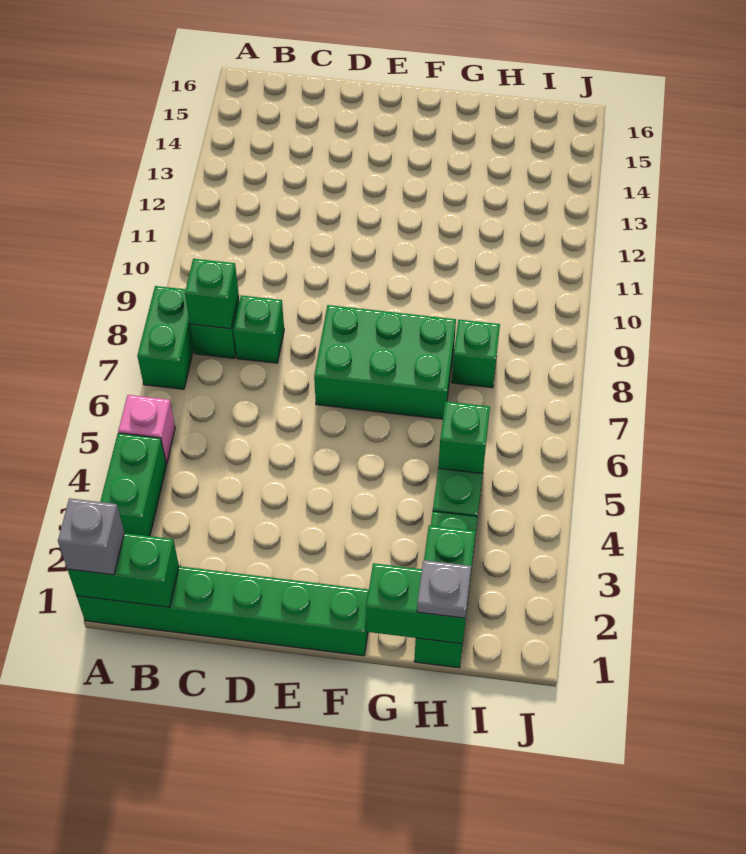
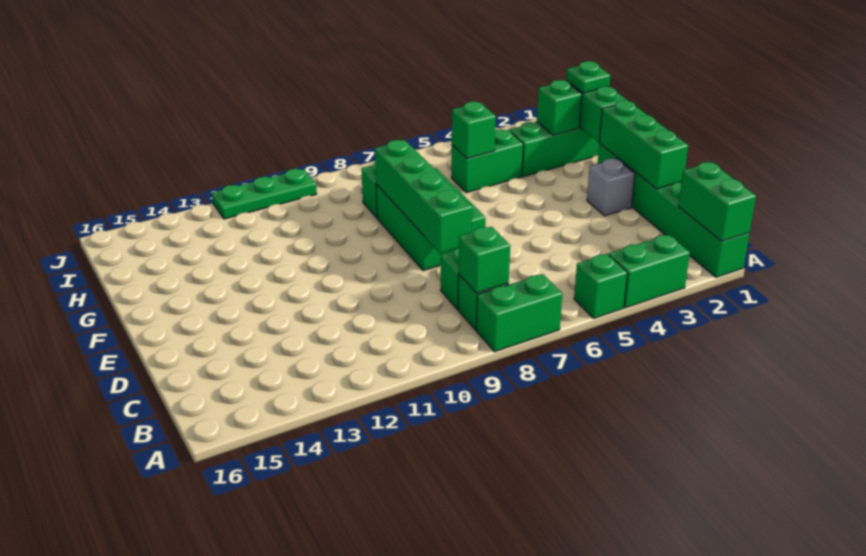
grey 1x1 brick [58,498,124,575] -> grey 1x1 brick moved to [587,159,635,216]
pink 1x1 brick [118,395,175,464] -> green 1x1 brick [574,254,628,318]
none -> green 1x3 brick [599,100,688,189]
none -> green 1x4 brick [375,140,472,253]
grey 1x1 plate [417,560,471,618] -> green 1x1 plate [566,61,610,93]
none -> green 1x3 plate [212,169,317,219]

